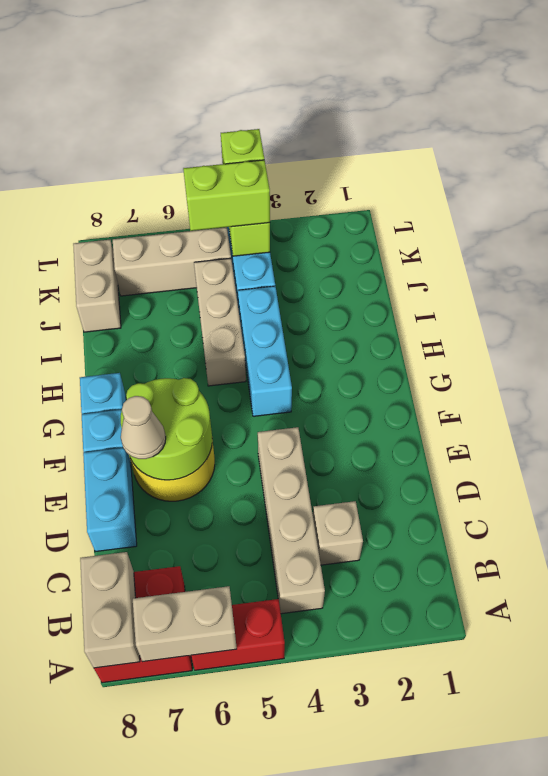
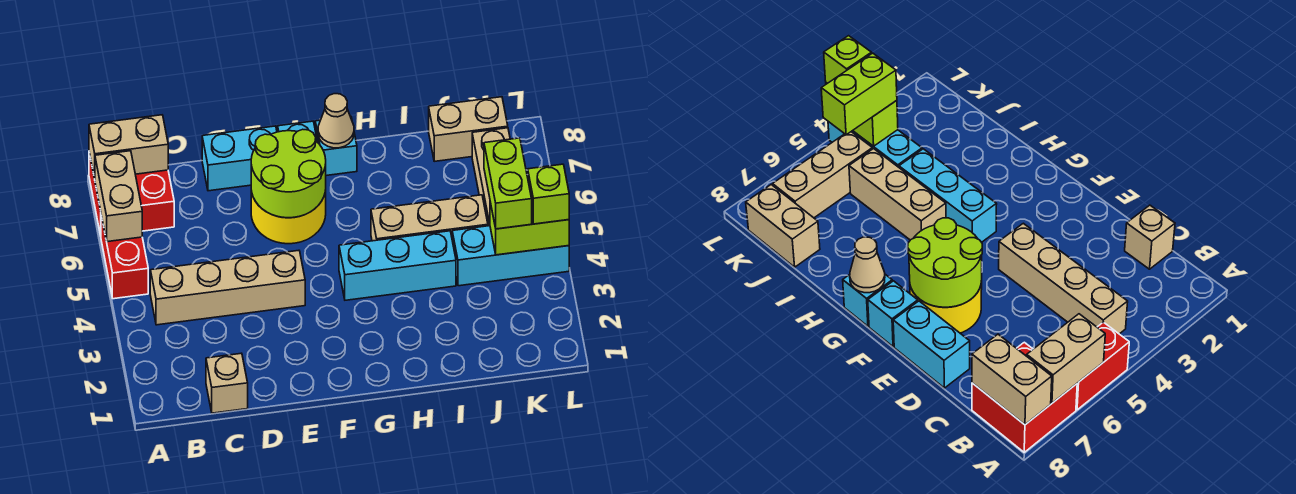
tan 1x1 brick [313,501,363,565] -> tan 1x1 brick moved to [206,353,248,413]
tan 1x1 cone [121,396,166,459] -> tan 1x1 cone moved to [318,94,354,148]

